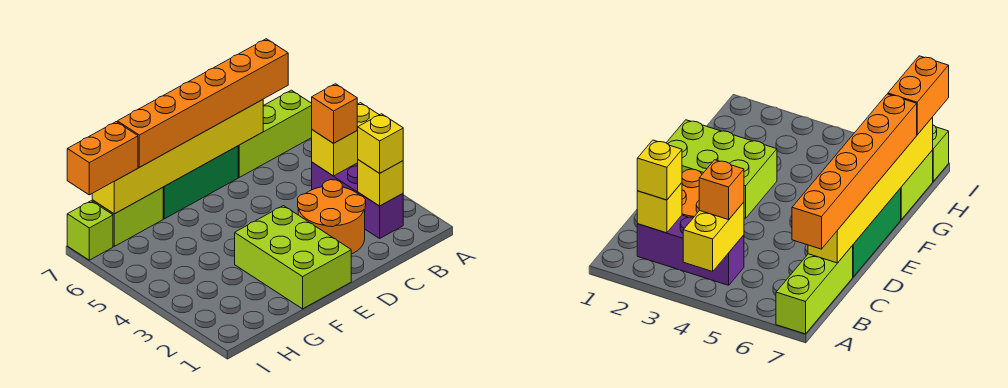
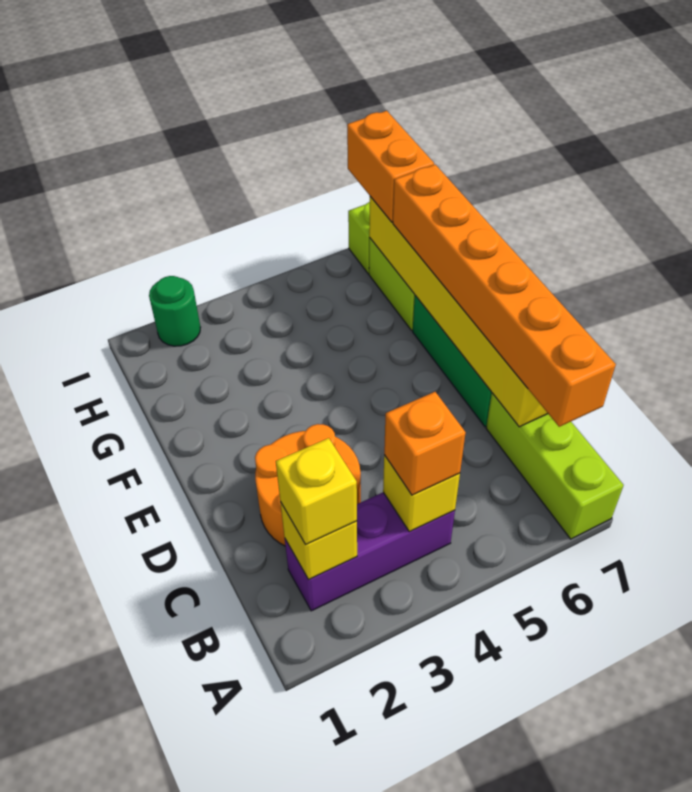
yellow 1x2 brick [312,103,379,176] -> yellow 1x1 brick [383,455,460,532]
lime 2x3 brick [235,206,351,309] -> none
none -> green 1x1 round brick [149,276,201,346]

